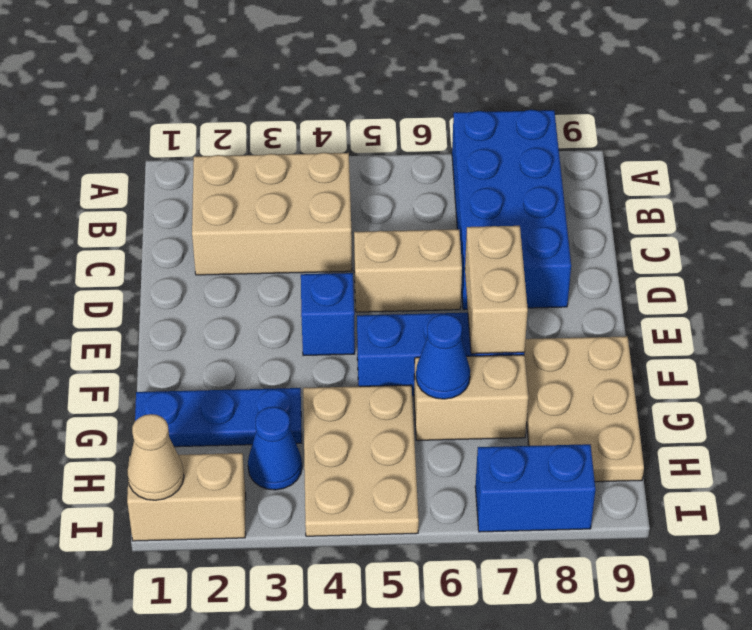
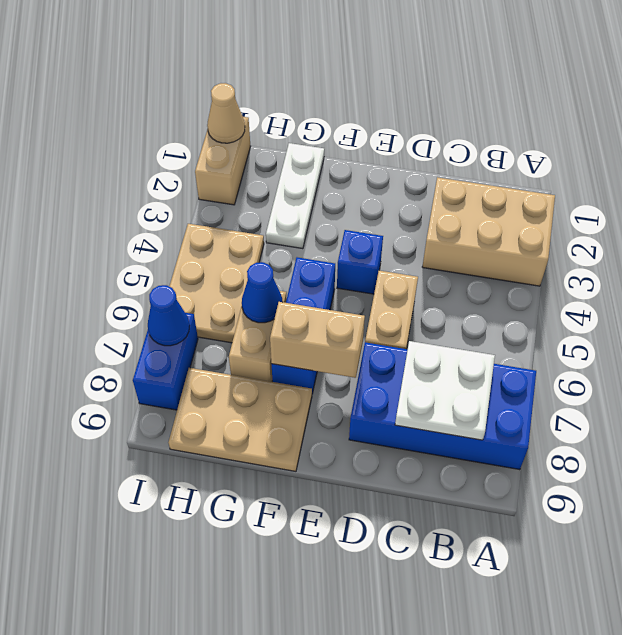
tan 2x3 brick [192,153,352,275] -> tan 2x3 brick turned to [422,177,555,286]
none -> white 2x2 plate [395,341,495,440]
blue 1x3 plate [135,388,302,447] -> white 1x3 plate [266,143,324,249]
tan 2x3 plate [303,385,419,536] -> tan 2x3 plate turned to [169,224,264,343]
blue 1x1 cone [248,407,302,490] -> blue 1x1 cone moved to [148,285,190,346]

